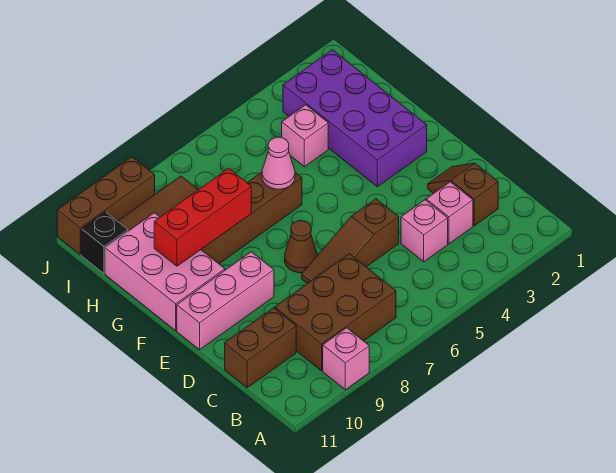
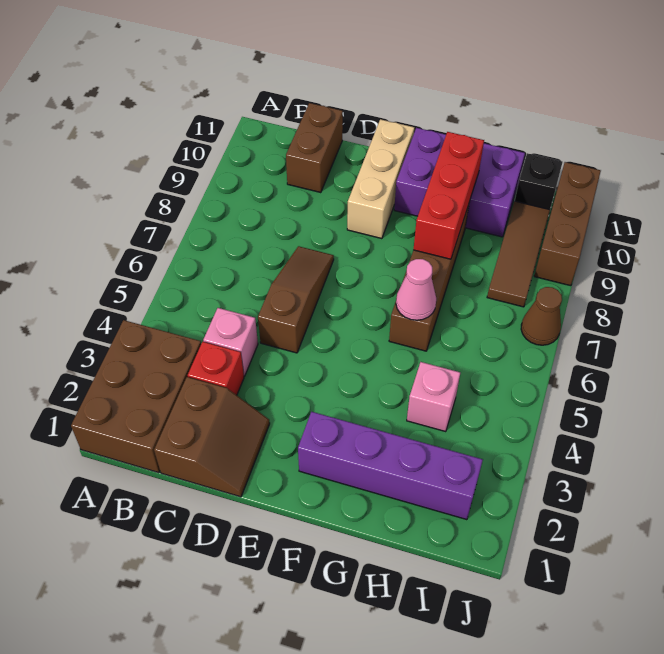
pink 1x1 brick [323,328,369,390] -> none
brown 2x3 brick [275,254,396,371] -> brown 2x3 brick moved to [71,320,201,473]
brown 1x2 slope [428,163,498,226] -> brown 2x2 slope [154,377,270,497]
pink 1x1 brick [426,182,473,244] -> red 1x1 brick [188,342,244,395]
brown 1x1 cone [285,221,317,273] -> brown 1x1 cone moved to [521,287,562,345]
pink 1x3 brick [177,252,274,350] -> tan 1x3 brick [347,119,414,239]
purple 2x4 brick [283,50,427,187] -> purple 1x4 brick [298,412,483,520]
pink 2x3 brick [105,213,225,331] -> purple 2x3 brick [394,128,525,237]

